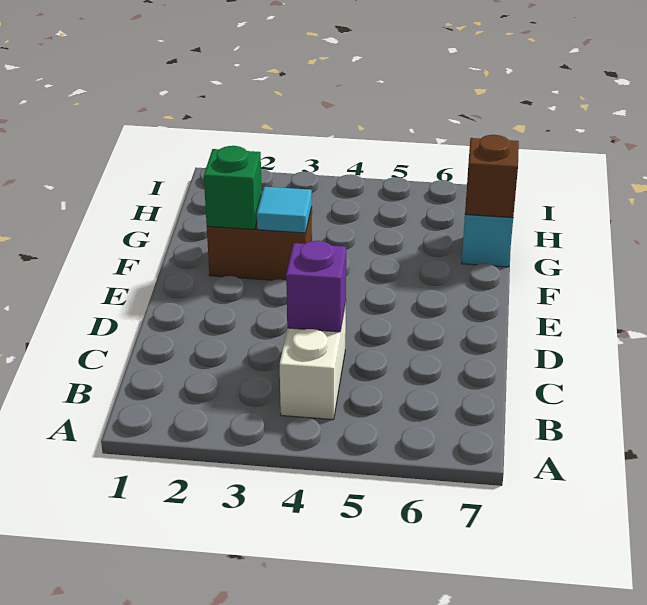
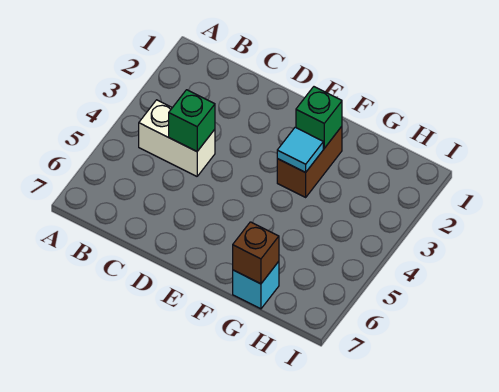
purple 1x1 brick [286,241,346,332] -> green 1x1 brick [169,90,215,151]

